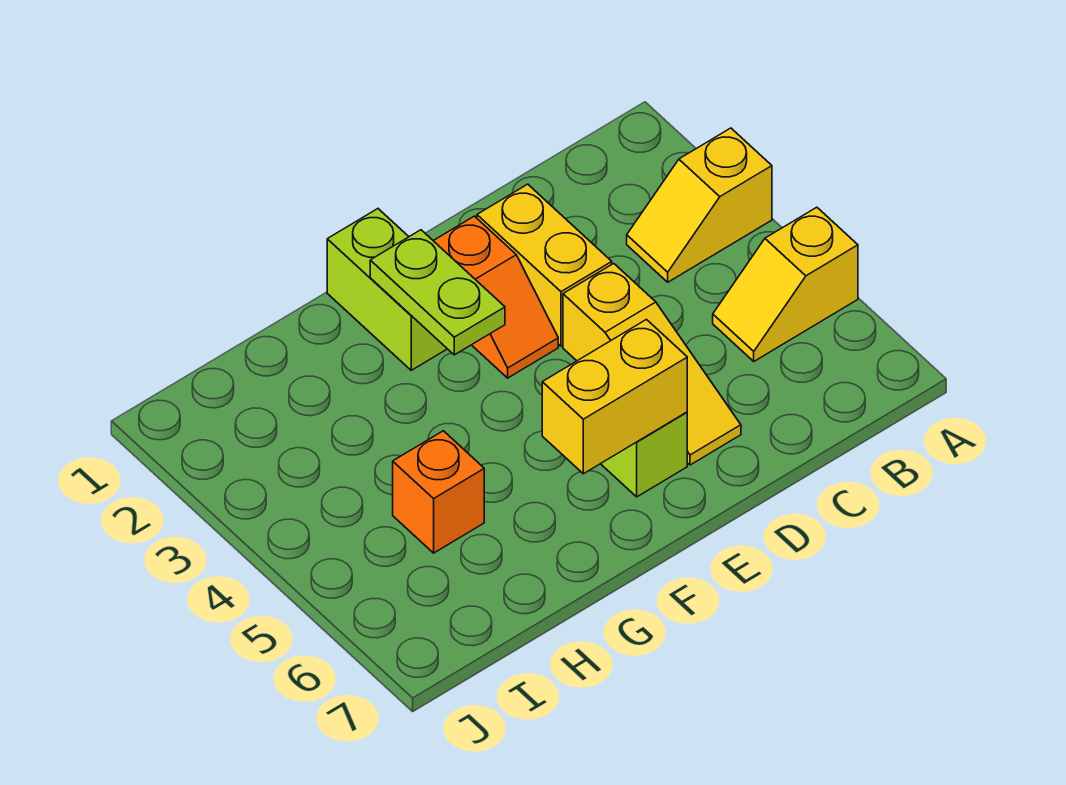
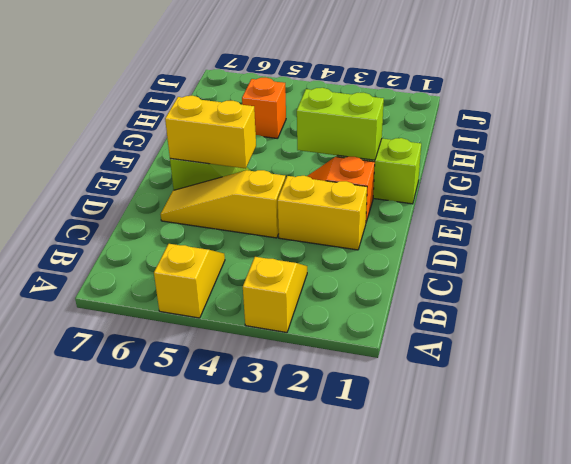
yellow 1x2 brick [542,320,687,474] -> yellow 1x2 brick turned to [165,96,256,169]
lime 1x2 plate [370,230,505,355] -> lime 1x2 brick [297,88,384,160]

